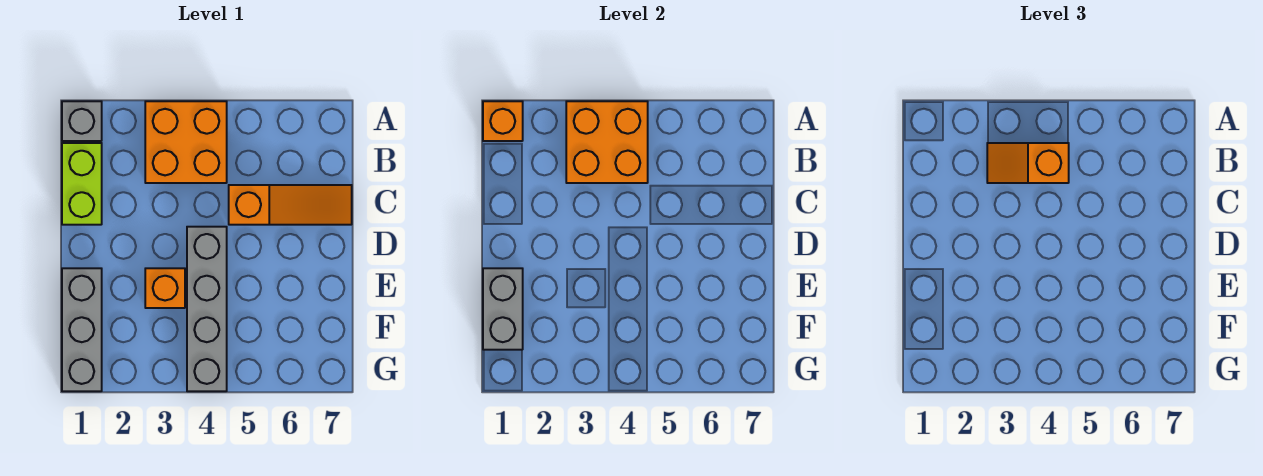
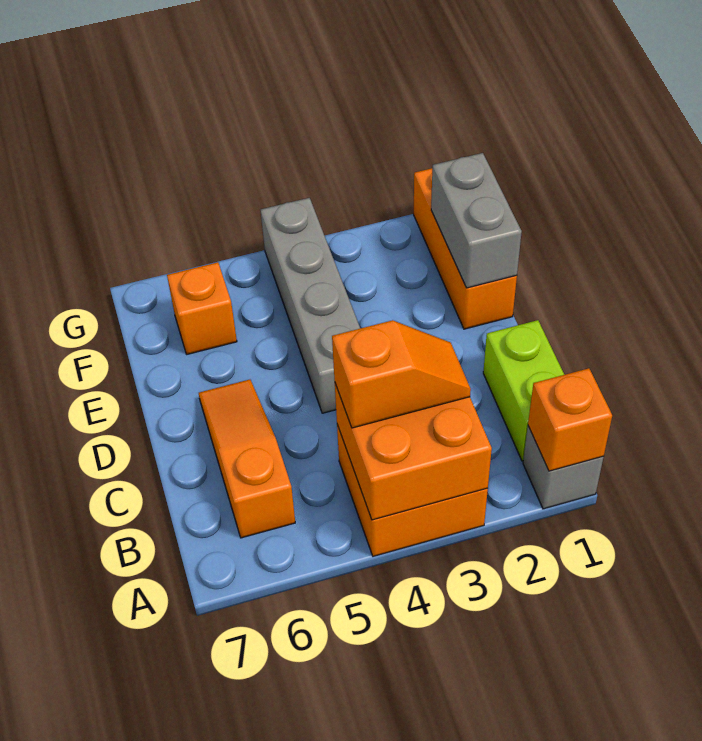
orange 1x3 slope [229,185,352,225] -> orange 1x3 slope turned to [199,380,295,538]
grey 1x3 brick [62,268,102,391] -> orange 1x3 brick [414,168,517,329]
orange 1x1 brick [145,268,185,308] -> orange 1x1 brick moved to [167,262,237,354]

